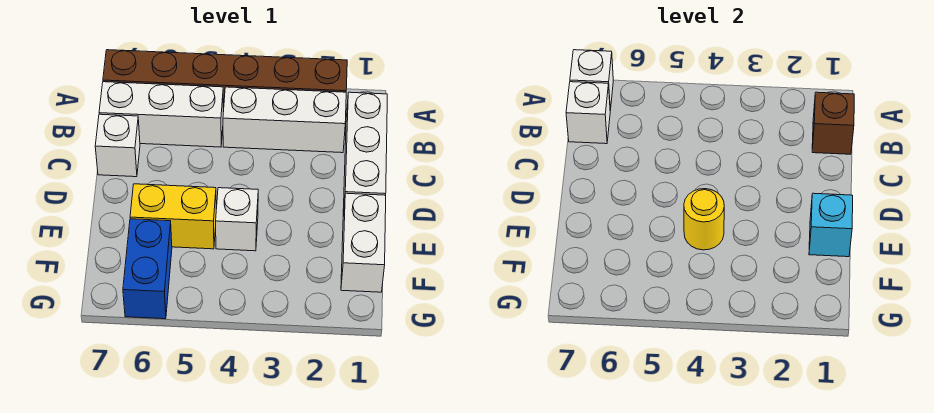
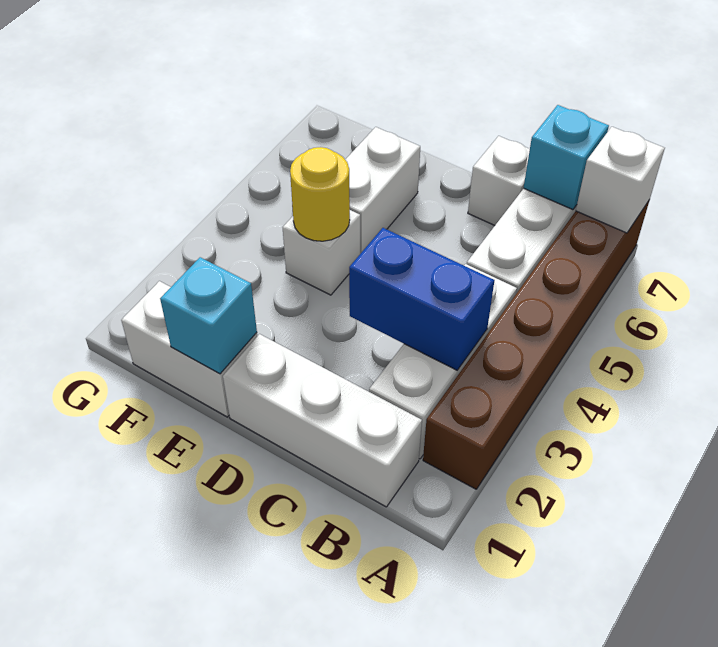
brown 1x1 brick [812,92,854,154] -> none
white 1x1 brick [566,82,610,144] -> cyan 1x1 brick [524,105,609,210]
yellow 1x2 brick [130,184,216,249] -> white 1x2 brick [345,127,420,254]
blue 1x2 brick [123,219,172,319] -> blue 1x2 brick moved to [349,228,495,370]

